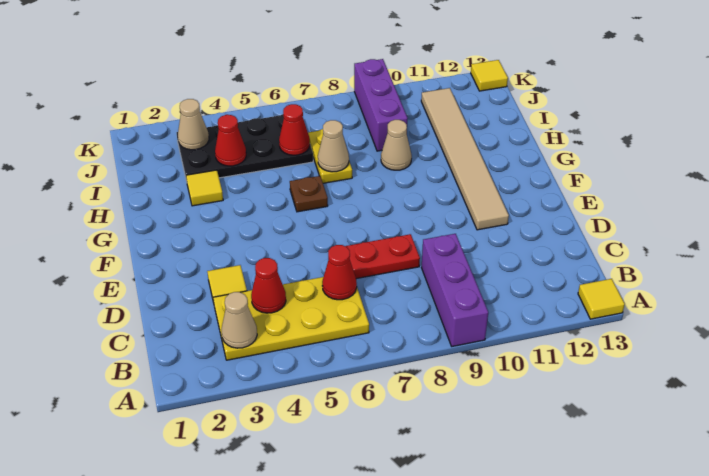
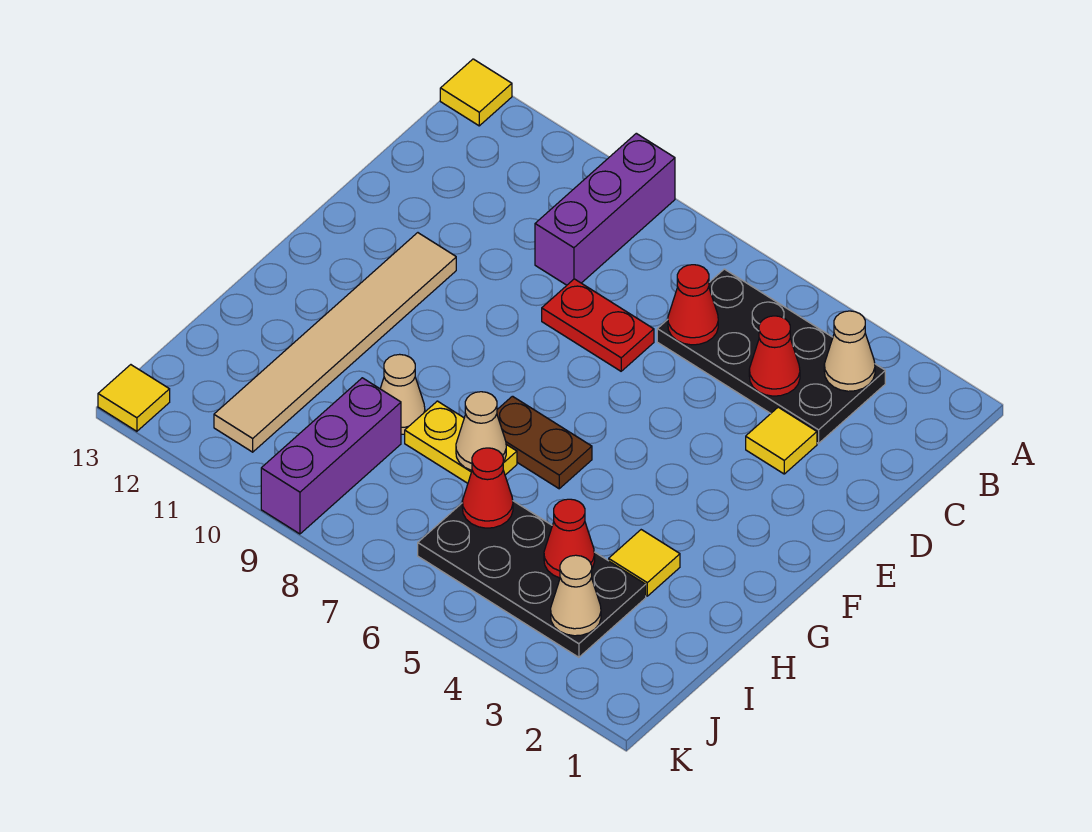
yellow 2x4 plate [213,277,369,360] -> black 2x4 plate [657,269,885,443]
brown 1x1 plate [290,176,328,212] -> brown 1x2 plate [497,396,592,489]
yellow 1x2 plate [308,129,352,183] -> yellow 1x2 plate turned to [405,401,517,483]

